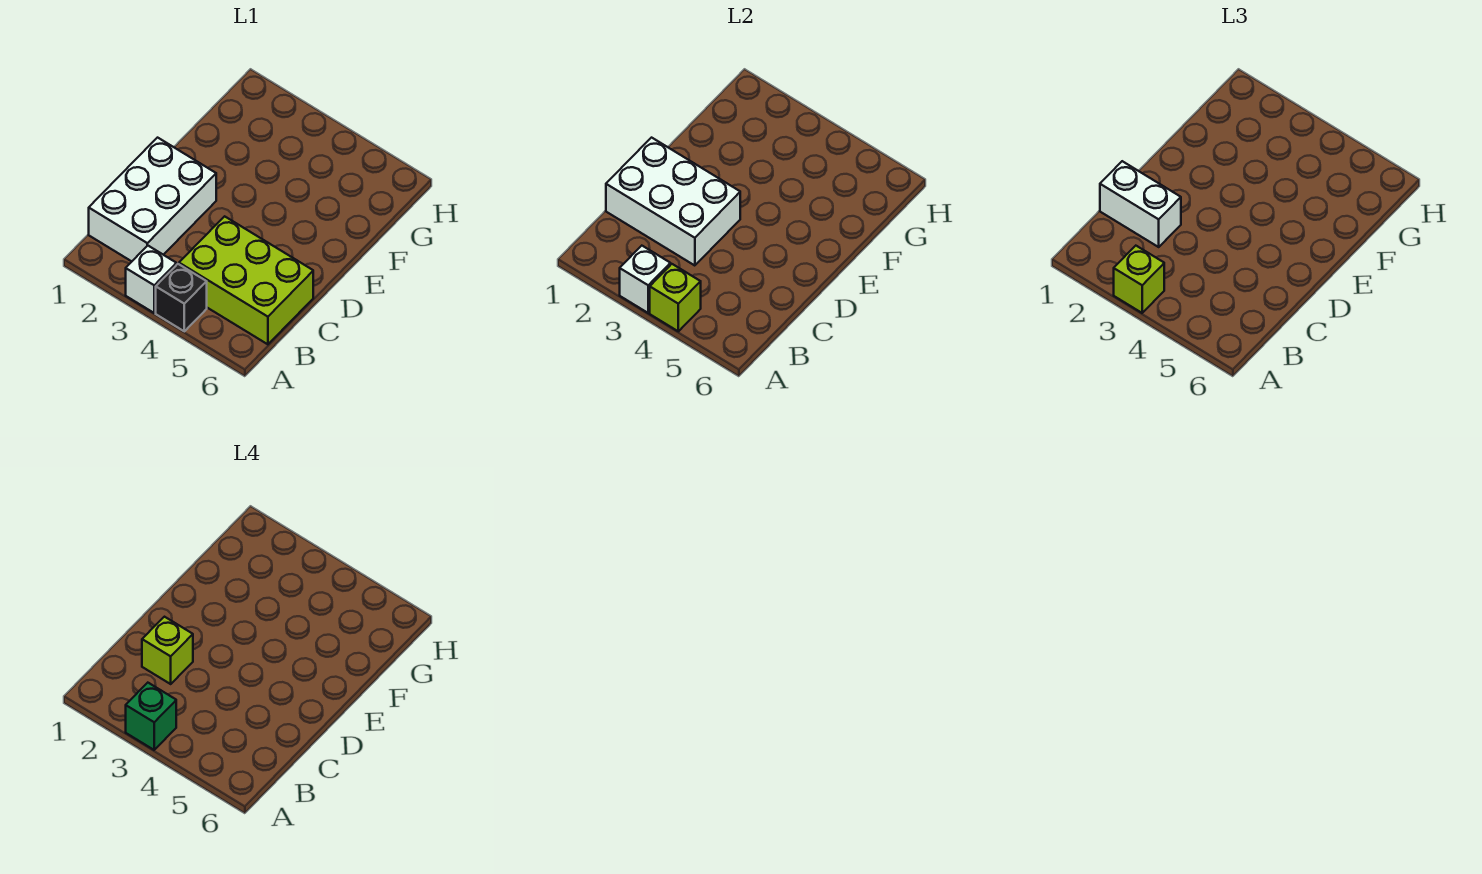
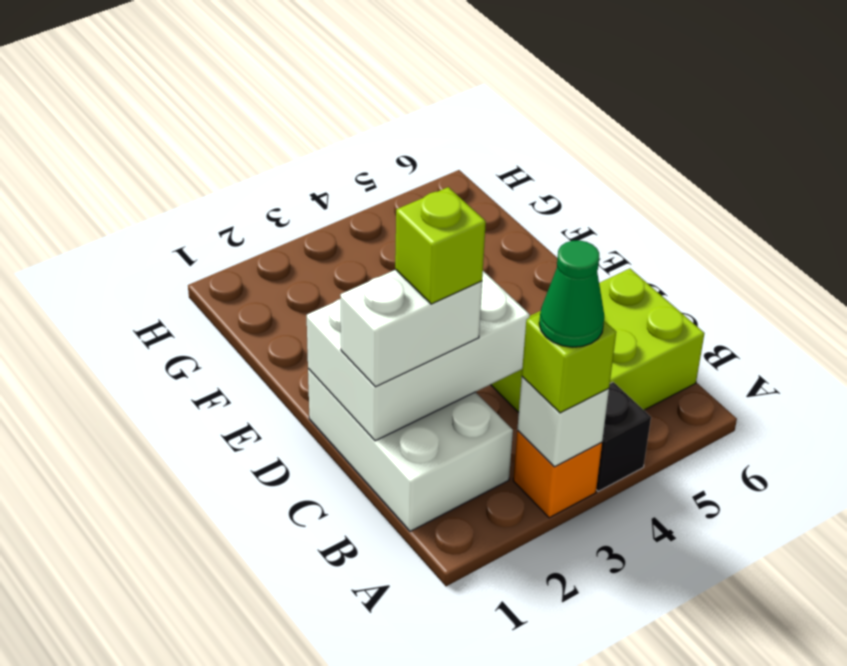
white 1x1 brick [126,246,176,313] -> orange 1x1 brick [513,431,602,518]
green 1x1 brick [126,683,176,750] -> green 1x1 cone [539,240,604,347]
lime 1x1 brick [650,264,701,331] -> none

